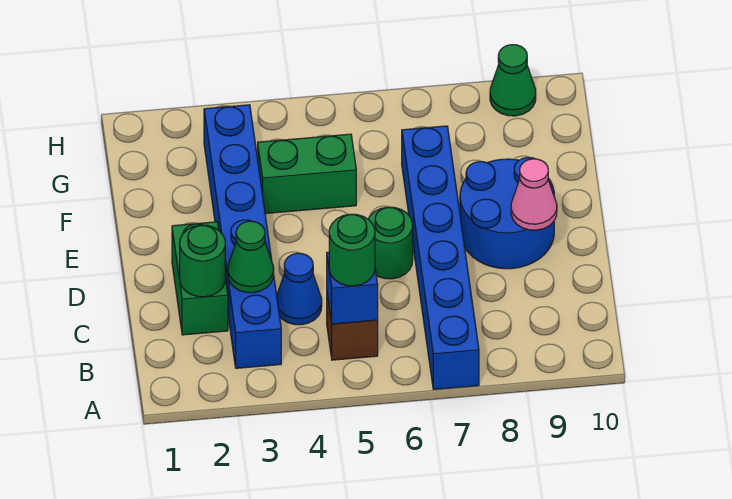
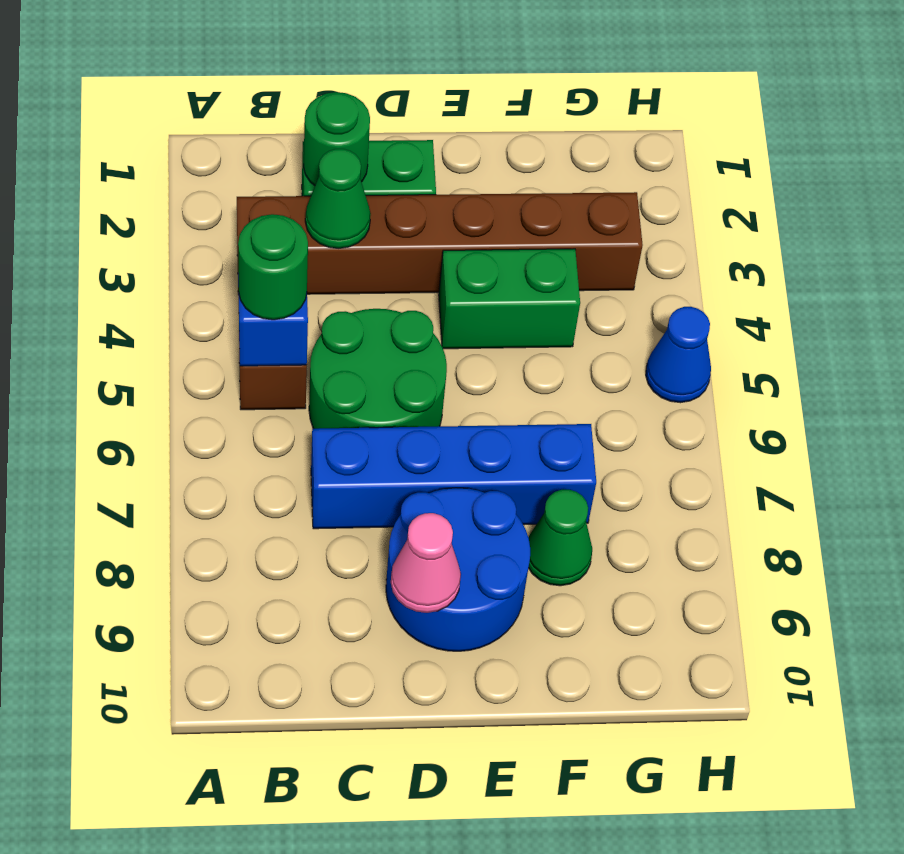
blue 1x6 brick [402,126,479,389] -> blue 1x4 brick [311,424,596,529]
blue 1x6 brick [204,105,281,368] -> brown 1x6 brick [237,192,643,295]
blue 1x1 cone [277,253,322,325] -> blue 1x1 cone moved to [646,307,711,403]
green 1x1 round brick [368,207,413,279] -> green 2x2 round brick [309,309,447,429]
green 1x2 brick [258,134,356,214] -> green 1x2 brick turned to [439,249,580,349]
green 1x1 cone [490,45,536,116] -> green 1x1 cone moved to [528,490,592,586]

